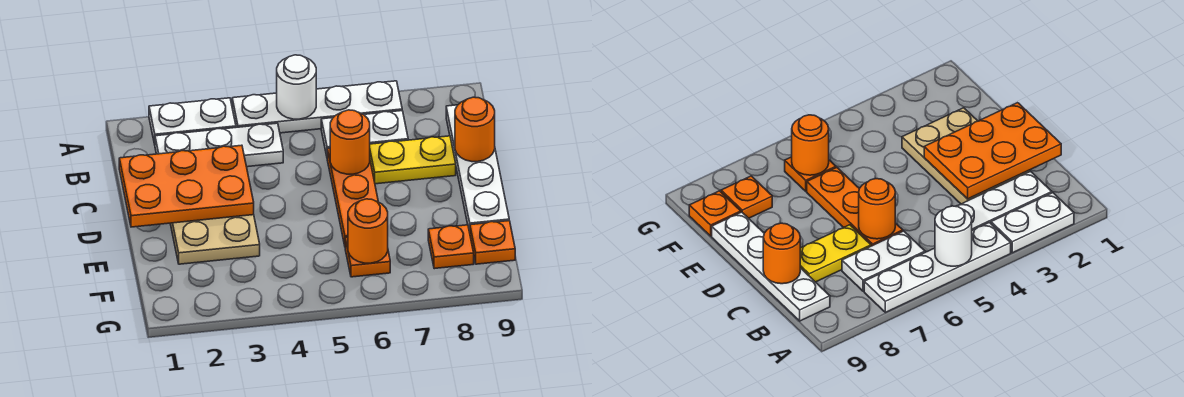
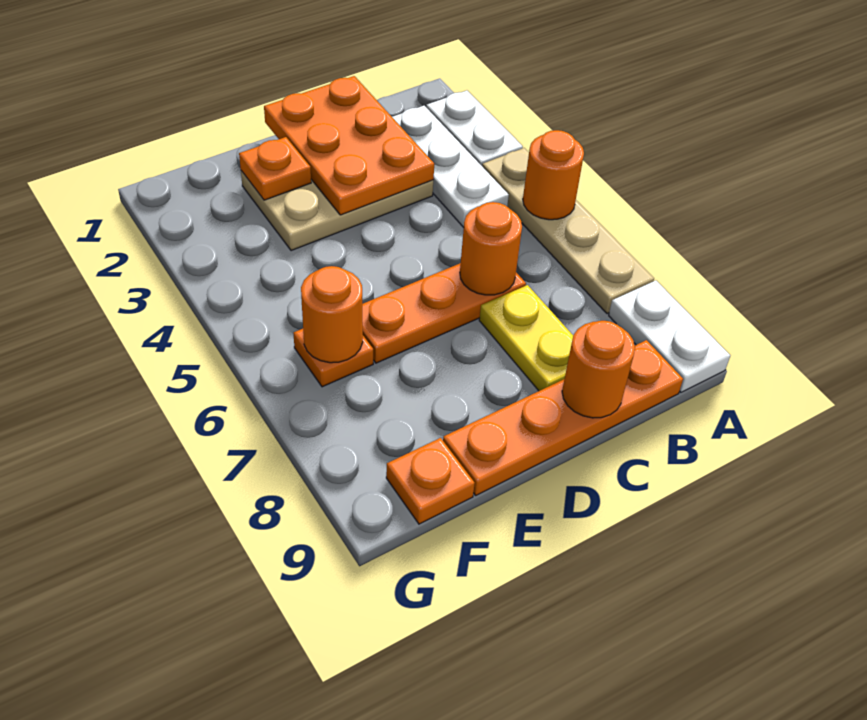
white 1x4 plate [232,81,402,133] -> tan 1x4 plate [482,148,654,314]
white 1x1 round brick [277,55,316,119] -> orange 1x1 round brick [523,130,584,220]
white 1x2 plate [321,111,408,156] -> white 1x2 plate moved to [609,280,730,392]
white 1x4 plate [446,105,509,232] -> orange 1x4 plate [443,340,683,495]
orange 1x1 plate [428,225,474,269] -> orange 1x1 plate moved to [239,137,311,200]

